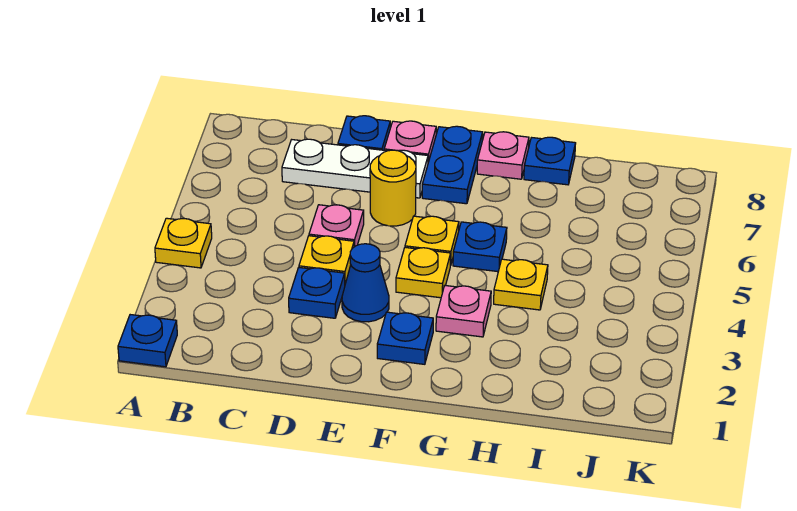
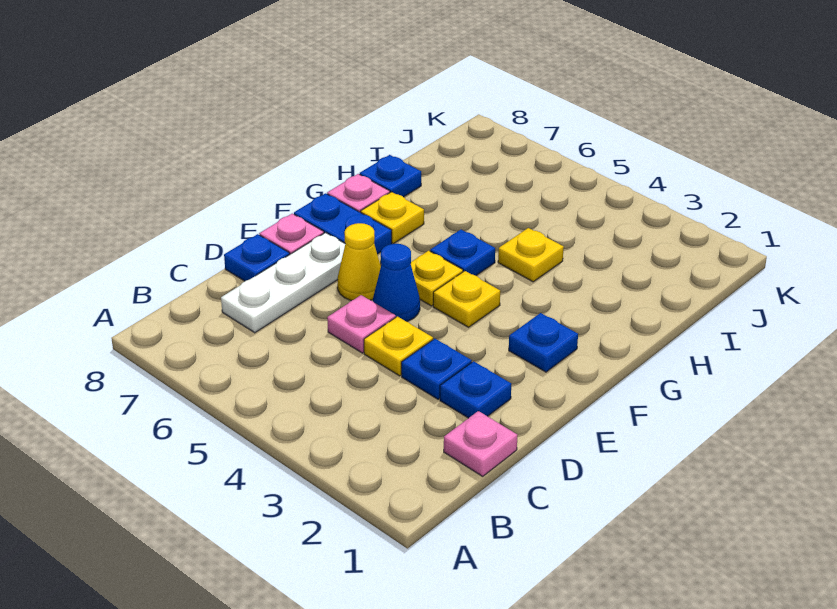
blue 1x1 plate [118,315,177,367] -> blue 1x1 plate moved to [440,361,511,418]
yellow 1x1 plate [155,218,212,268] -> yellow 1x1 plate moved to [361,192,424,244]
blue 1x1 cone [342,244,389,322] -> blue 1x1 cone moved to [373,244,420,321]
yellow 1x1 round brick [370,150,416,226] -> yellow 1x1 cone [338,223,381,301]
pink 1x1 plate [436,285,491,337] -> pink 1x1 plate moved to [444,411,517,476]

